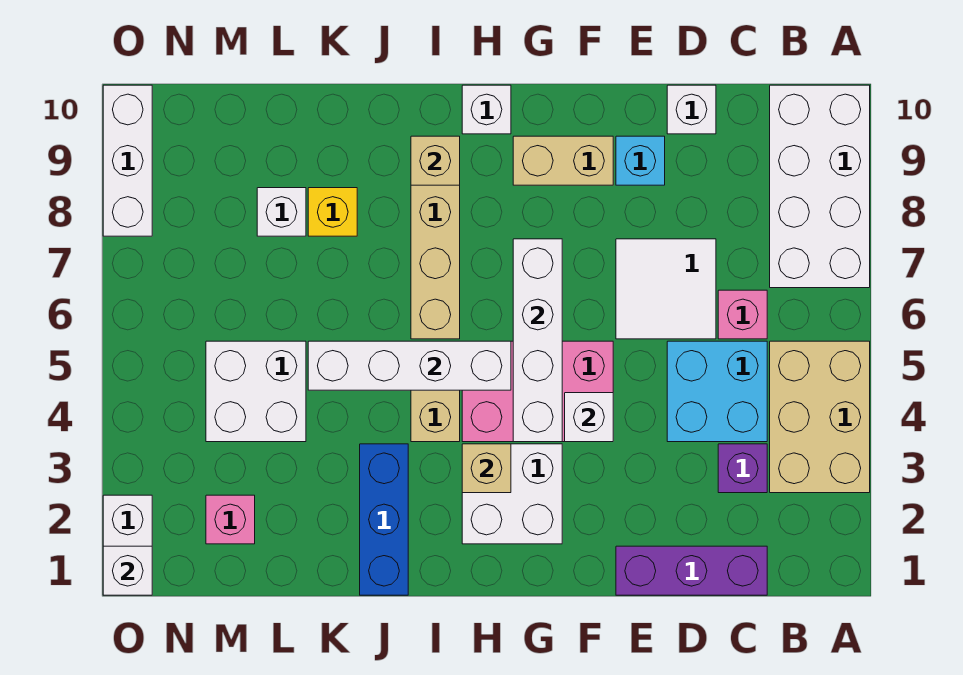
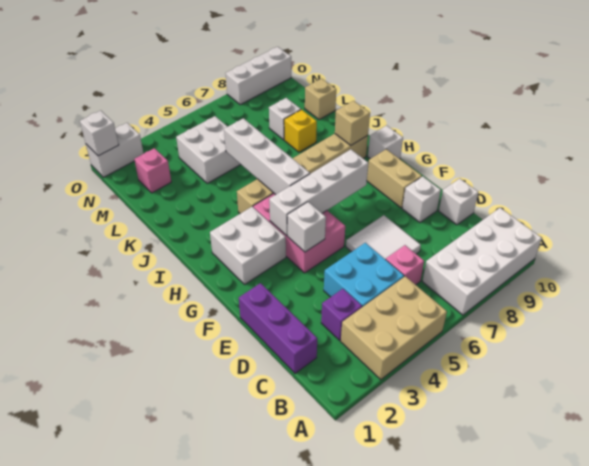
cyan 1x1 brick [616,136,665,185] -> white 1x1 brick [402,176,441,222]
tan 1x1 brick [462,444,511,493] -> tan 1x1 brick moved to [305,79,336,120]
blue 1x3 brick [360,444,408,595] -> none

